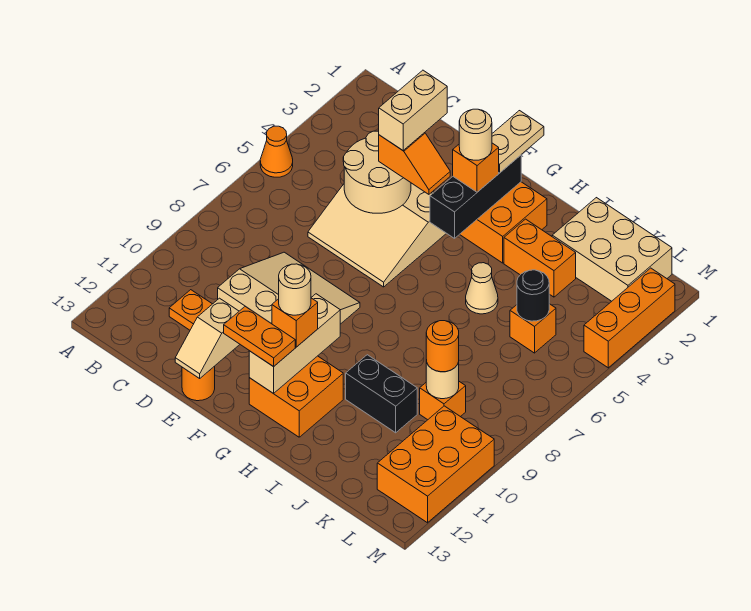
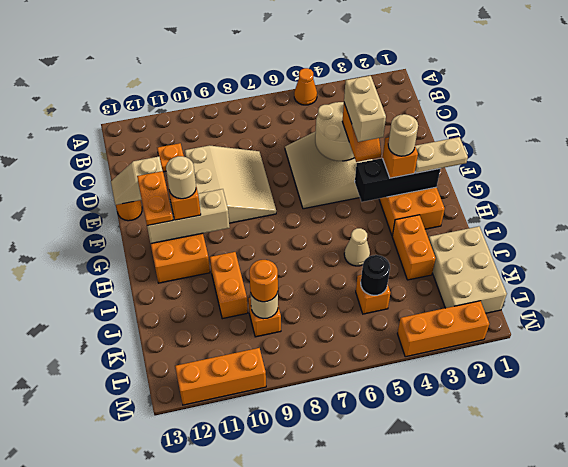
tan 1x2 brick [379,70,447,150] -> tan 1x2 brick turned to [344,76,386,142]
black 1x2 brick [346,355,417,433] -> orange 1x2 brick [210,252,248,319]
orange 2x3 brick [377,406,494,523] -> orange 1x3 brick [175,348,266,405]

